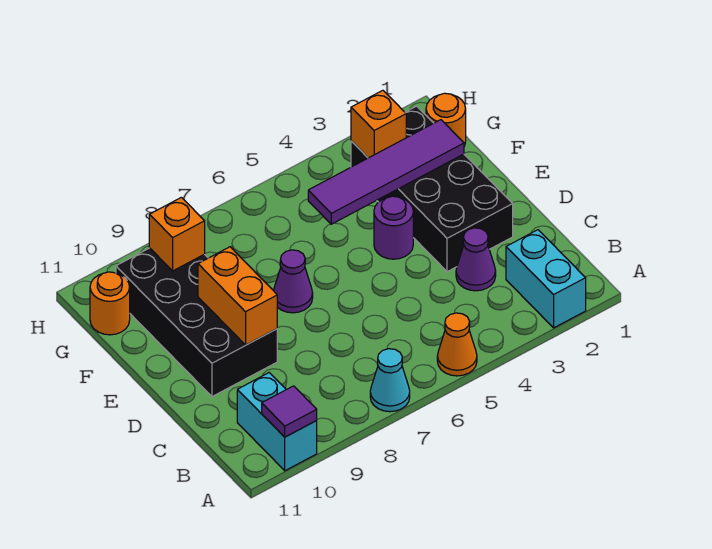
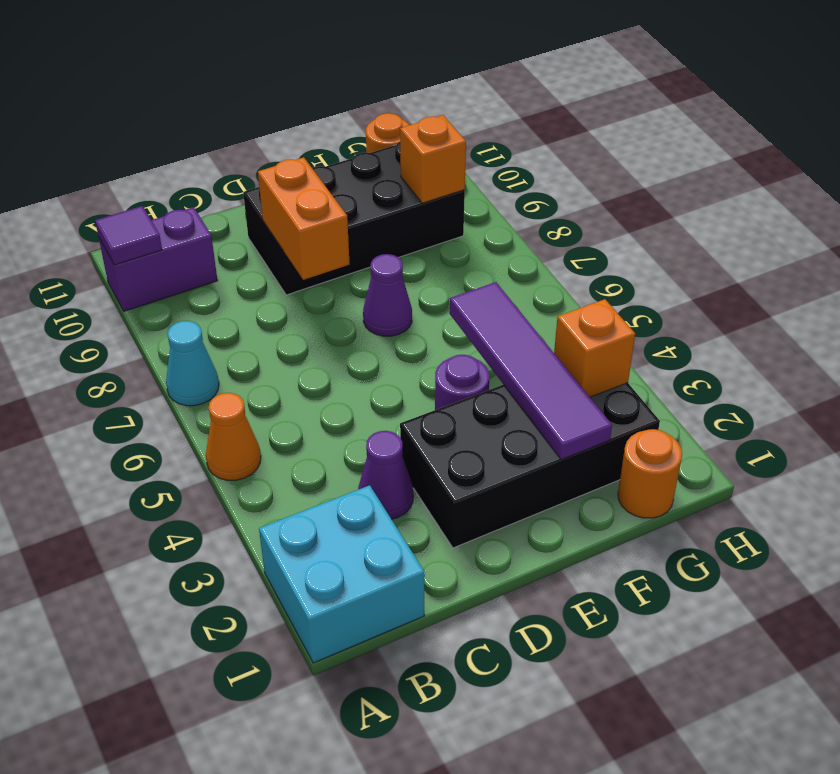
cyan 1x2 brick [506,230,586,328] -> cyan 2x2 brick [259,485,425,663]
cyan 1x2 brick [237,373,317,471] -> purple 1x2 brick [99,207,218,311]
orange 1x2 brick [198,247,277,345] -> orange 1x2 brick turned to [258,157,350,280]

